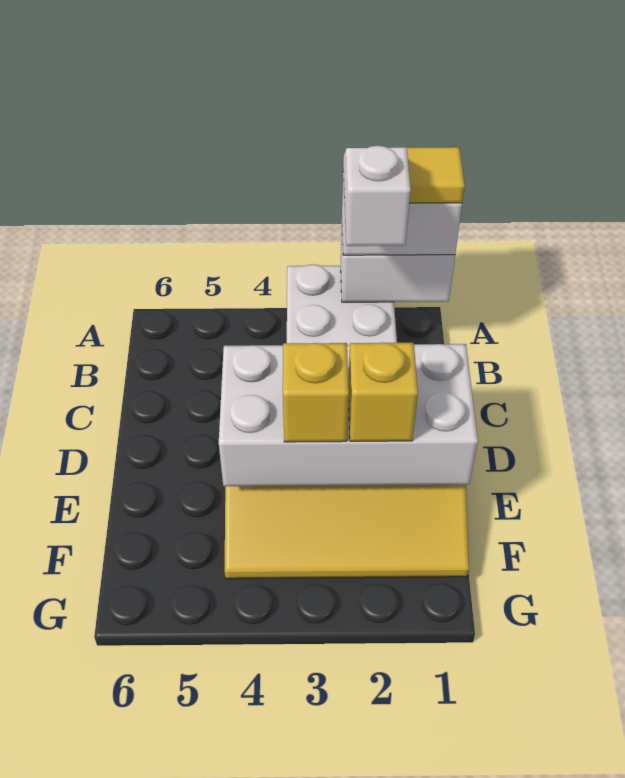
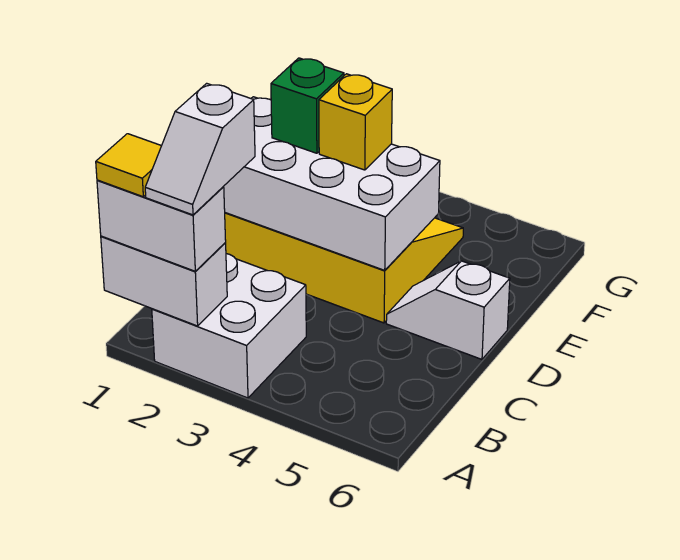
none -> white 1x2 slope [386,261,510,359]
yellow 1x1 brick [348,342,418,441] -> green 1x1 brick [271,58,344,153]

